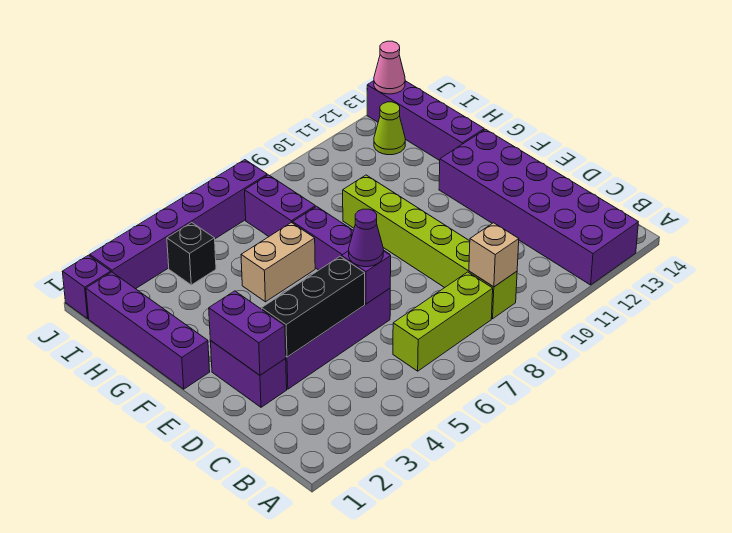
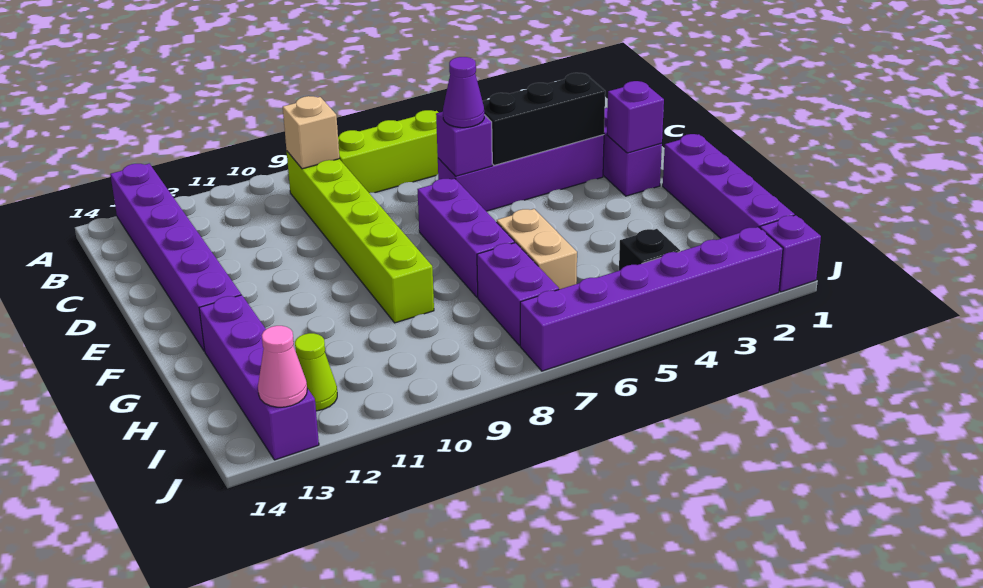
purple 2x6 brick [439,129,638,285] -> purple 1x6 brick [110,164,241,351]
purple 1x2 brick [209,291,286,375] -> purple 1x1 brick [607,81,664,153]
tan 1x2 brick [241,222,315,302] -> tan 1x2 brick turned to [497,209,577,289]

